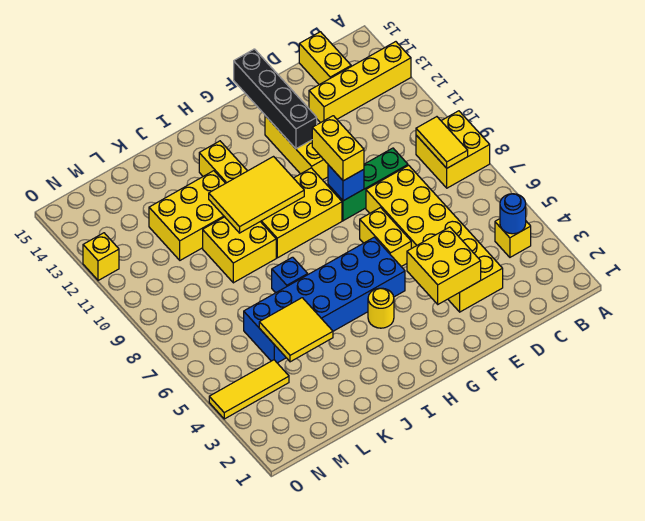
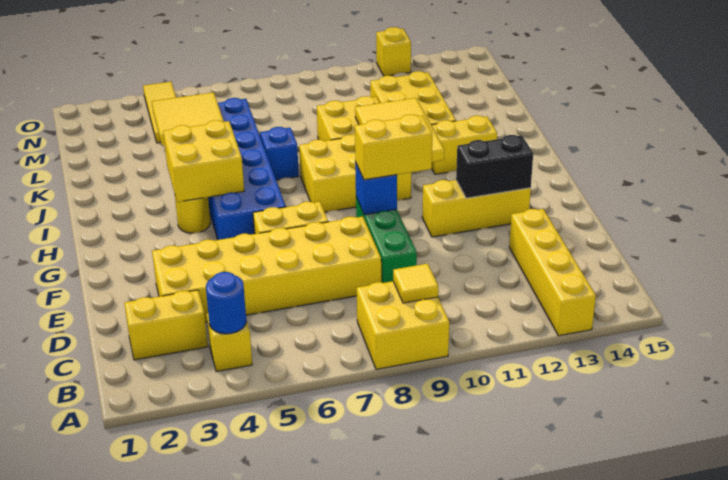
yellow 1x2 tile [416,117,468,168] -> yellow 1x1 tile [393,264,438,303]
yellow 1x2 brick [299,32,351,85] -> yellow 1x2 brick moved to [124,290,208,360]
yellow 2x2 brick [407,227,481,304] -> yellow 2x2 brick moved to [163,120,244,202]
black 1x4 brick [234,49,317,149] -> black 1x2 brick [456,135,533,198]
yellow 2x3 brick [261,168,342,258] -> yellow 2x3 brick turned to [299,135,411,212]

